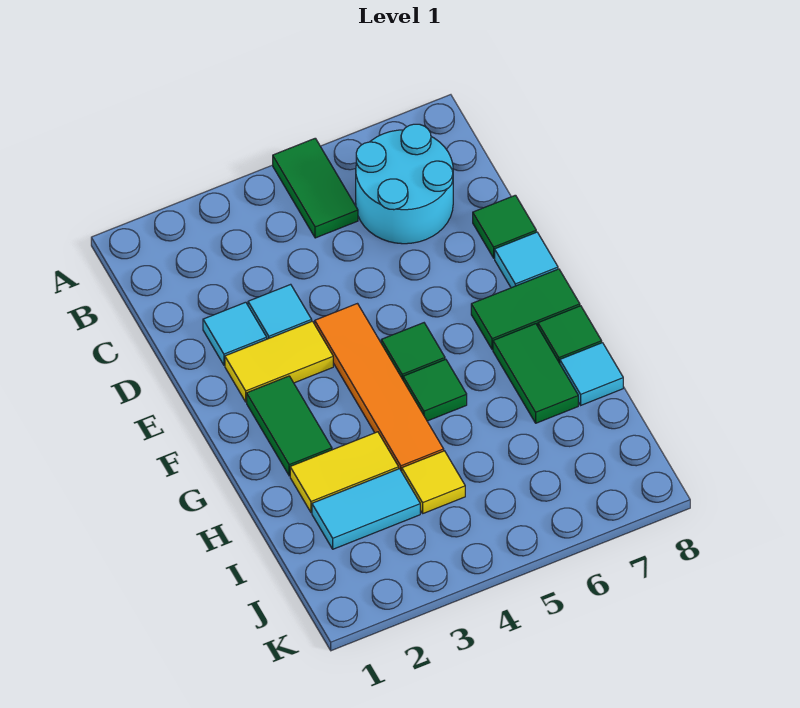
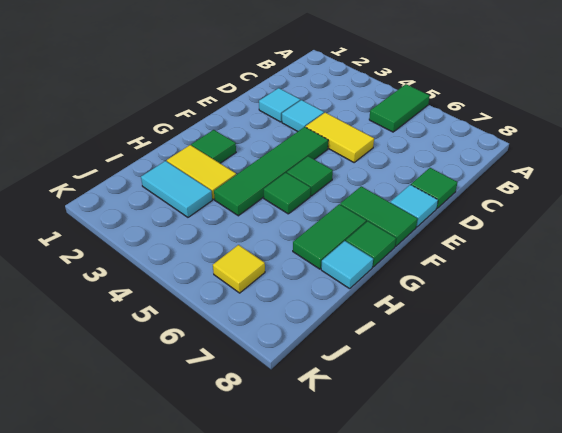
cyan 2x2 round brick [356,124,453,244] -> none
yellow 1x2 tile [225,321,333,402] -> yellow 1x2 tile moved to [306,113,374,163]
orange 1x4 tile [315,304,444,471] -> green 1x4 tile [214,127,328,216]
green 1x2 tile [247,376,332,476] -> green 1x1 tile [191,130,236,163]
yellow 1x1 tile [402,451,465,513] -> yellow 1x1 tile moved to [213,245,265,293]

